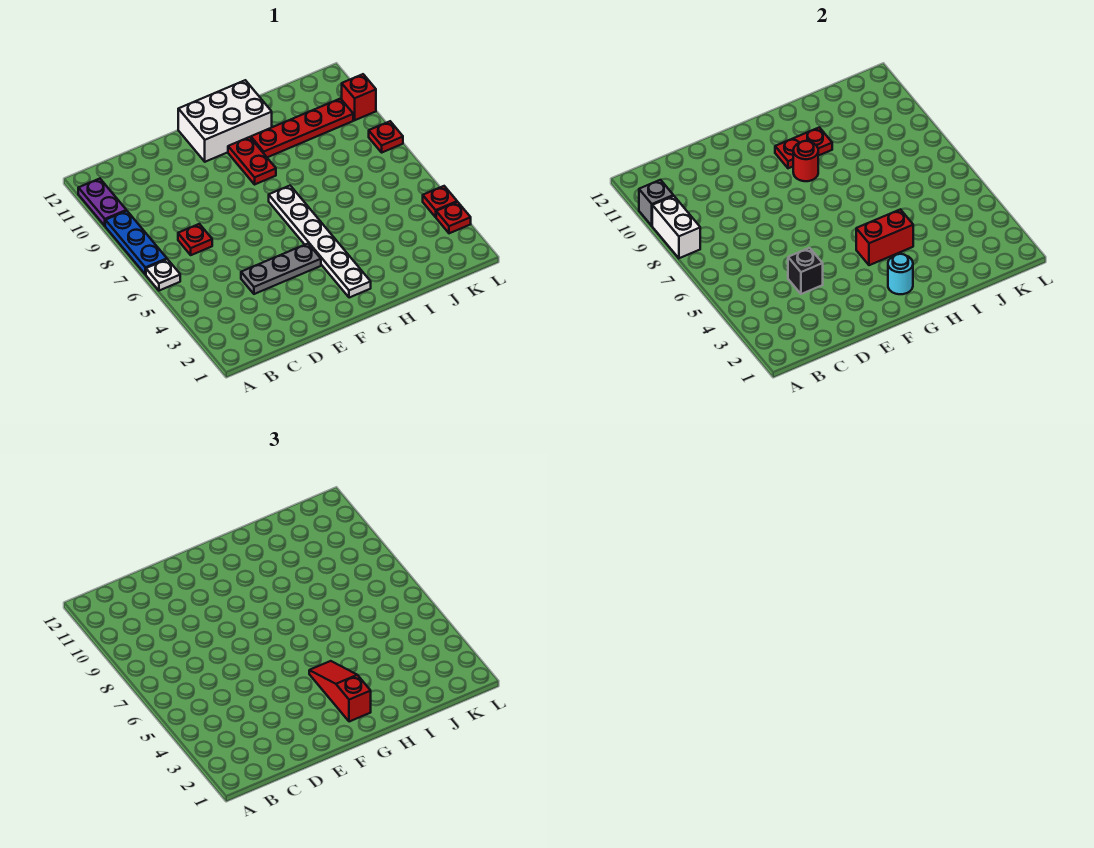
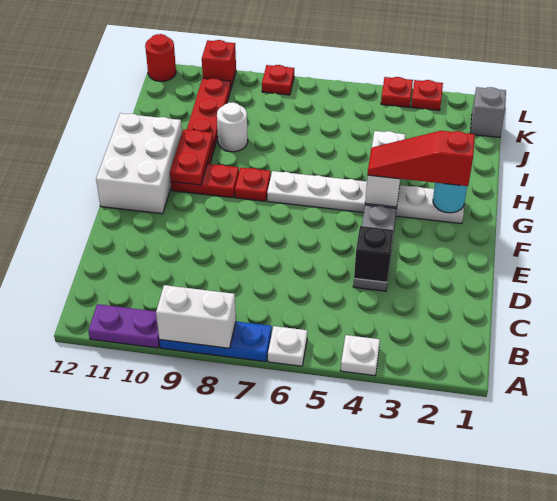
none -> white 1x1 plate [341,335,380,376]
grey 1x1 brick [639,180,673,226] -> grey 1x1 brick moved to [470,87,506,137]
red 1x1 plate [178,224,212,255] -> red 1x1 plate moved to [235,168,271,201]
red 1x2 brick [856,209,913,265] -> white 1x2 brick [365,131,405,207]
red 1x1 round brick [793,141,818,181] -> red 1x1 round brick moved to [145,34,176,81]
none -> white 1x1 round brick [217,102,248,152]

